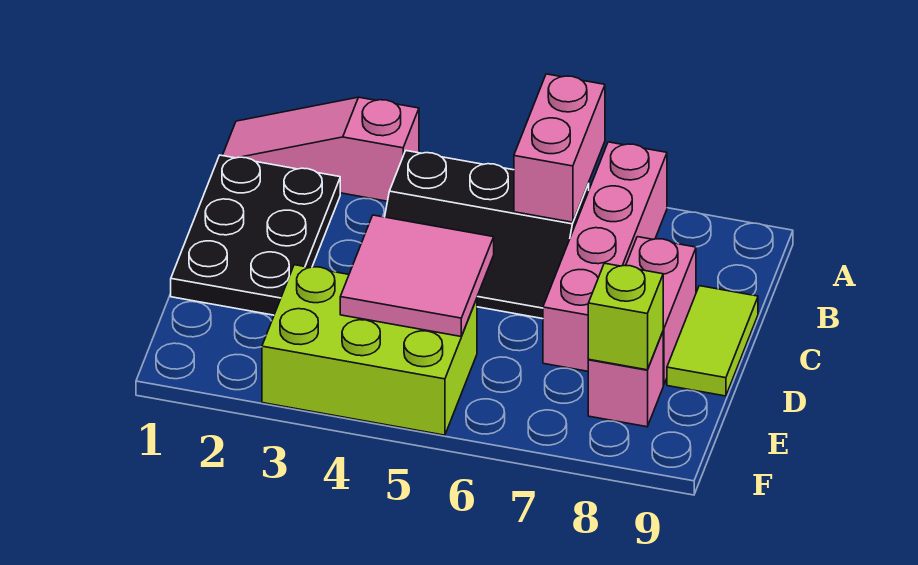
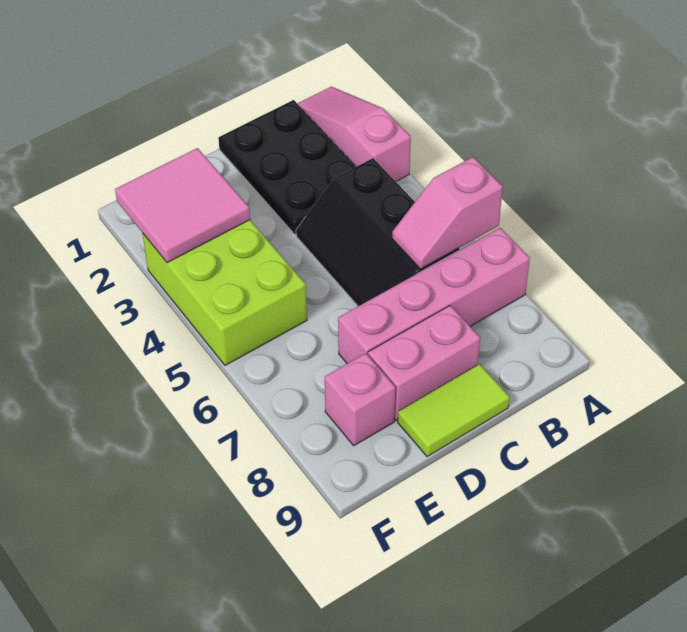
pink 1x2 brick [514,74,605,222] -> pink 1x2 slope [392,157,503,269]
black 2x3 plate [171,155,340,315] -> black 2x3 plate turned to [218,100,356,235]
pink 2x2 tile [340,215,494,336] -> pink 2x2 tile moved to [115,148,250,263]
lime 1x1 brick [588,263,663,370] -> none

